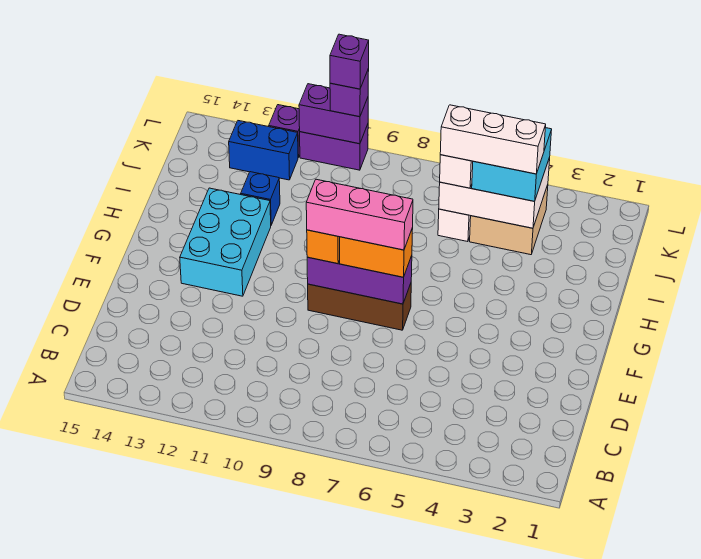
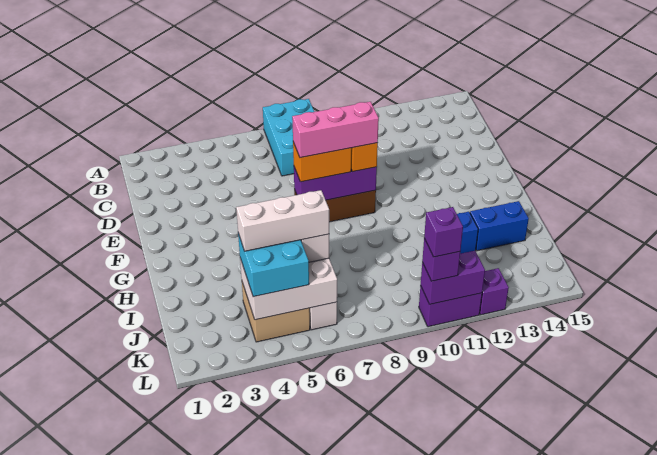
cyan 2x3 brick [180,188,271,296] -> cyan 2x3 brick moved to [263,99,314,176]
blue 1x2 brick [229,121,298,180] -> blue 1x2 brick moved to [470,201,529,251]

